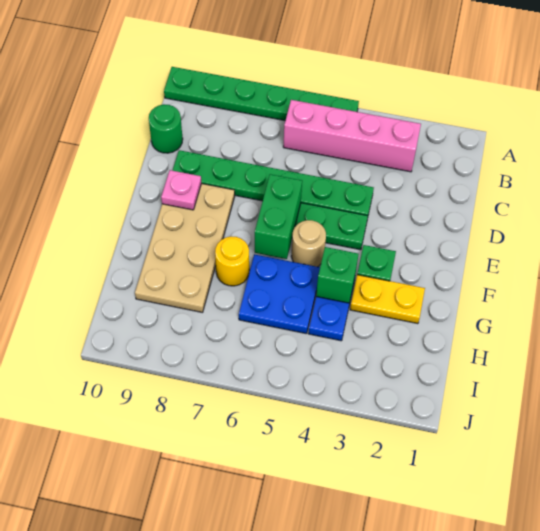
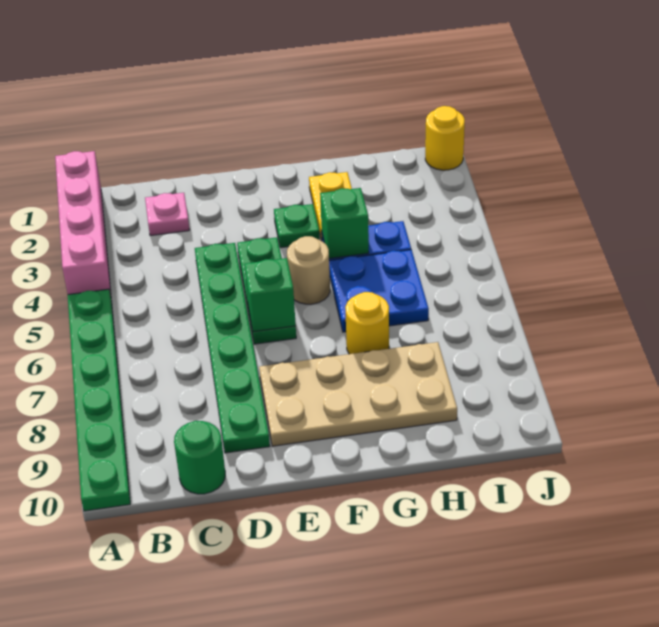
pink 1x4 brick [283,100,421,172] -> pink 1x4 brick moved to [55,151,111,295]
green 1x2 brick [255,174,302,259] -> green 1x1 brick [244,258,296,332]
pink 1x1 plate [161,170,201,210] -> pink 1x1 plate moved to [145,193,189,236]
none -> yellow 1x1 round brick [425,106,465,170]

